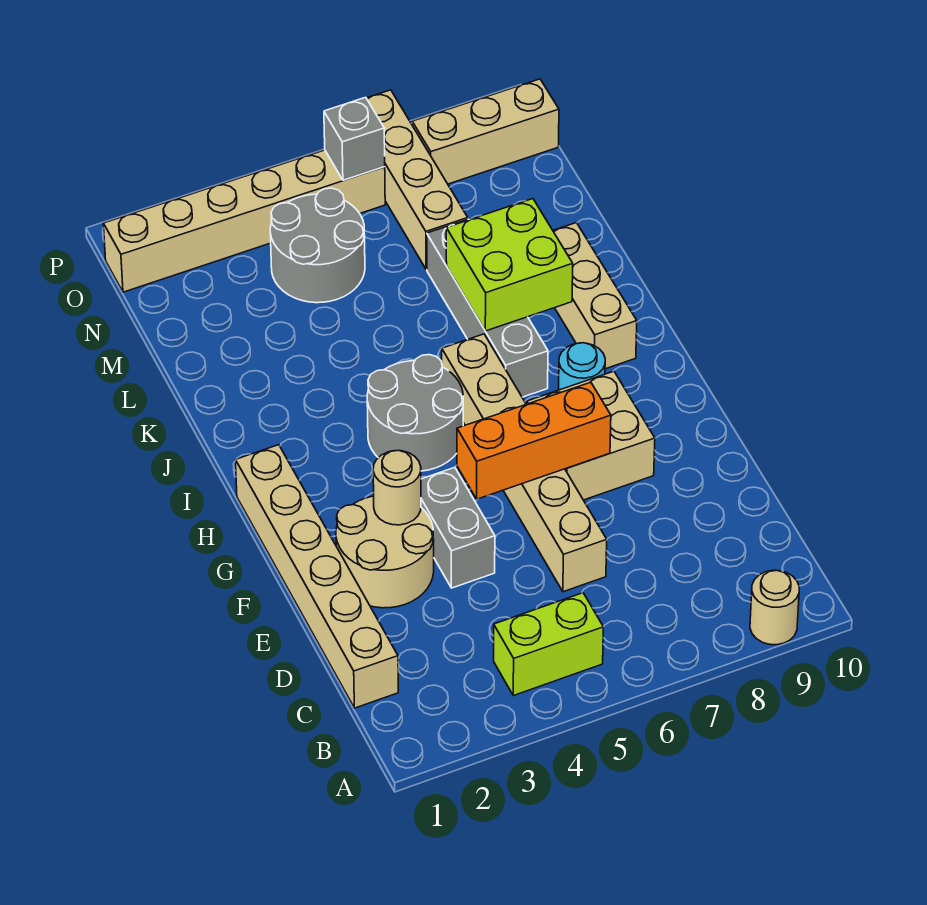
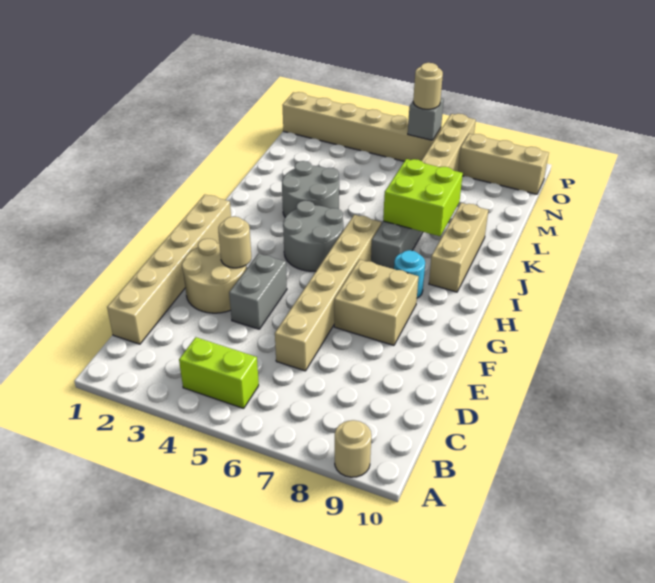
orange 1x3 brick [457,382,611,499] -> none
grey 2x2 round brick [270,188,365,303] -> grey 2x2 round brick moved to [282,161,339,217]
none -> tan 1x1 round brick [413,63,443,109]

